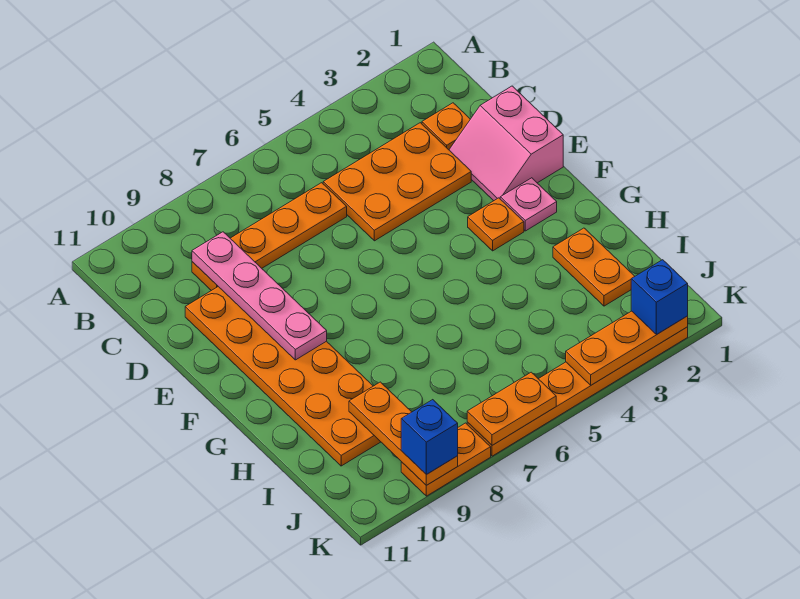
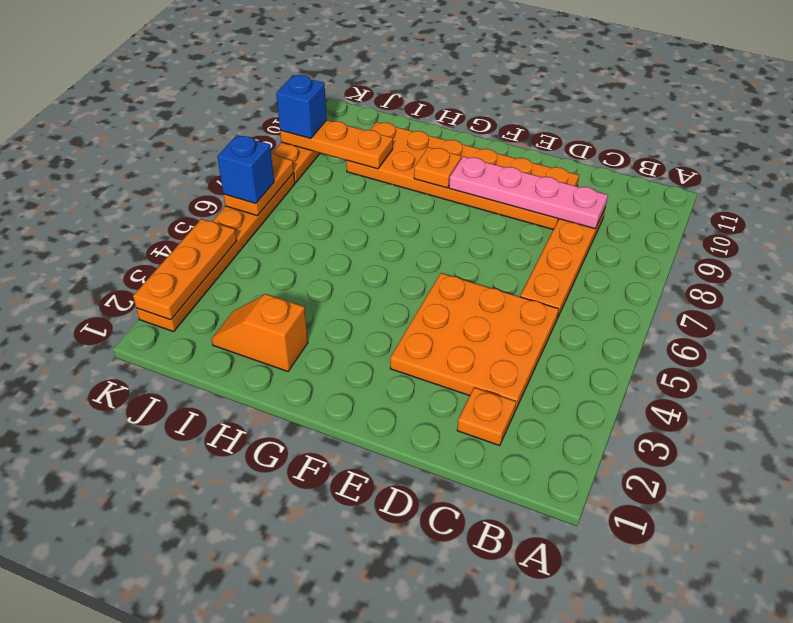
orange 2x3 plate [323,123,471,241] -> orange 3x3 plate [390,273,559,411]
pink 2x2 slope [449,86,563,201] -> none
pink 1x1 plate [500,178,557,231] -> none
orange 1x1 plate [468,198,524,251] -> orange 1x1 plate moved to [414,147,461,188]
orange 1x2 plate [553,228,635,306] -> orange 1x2 slope [212,294,308,371]
blue 1x1 brick [631,260,688,334] -> blue 1x1 brick moved to [217,135,274,204]

